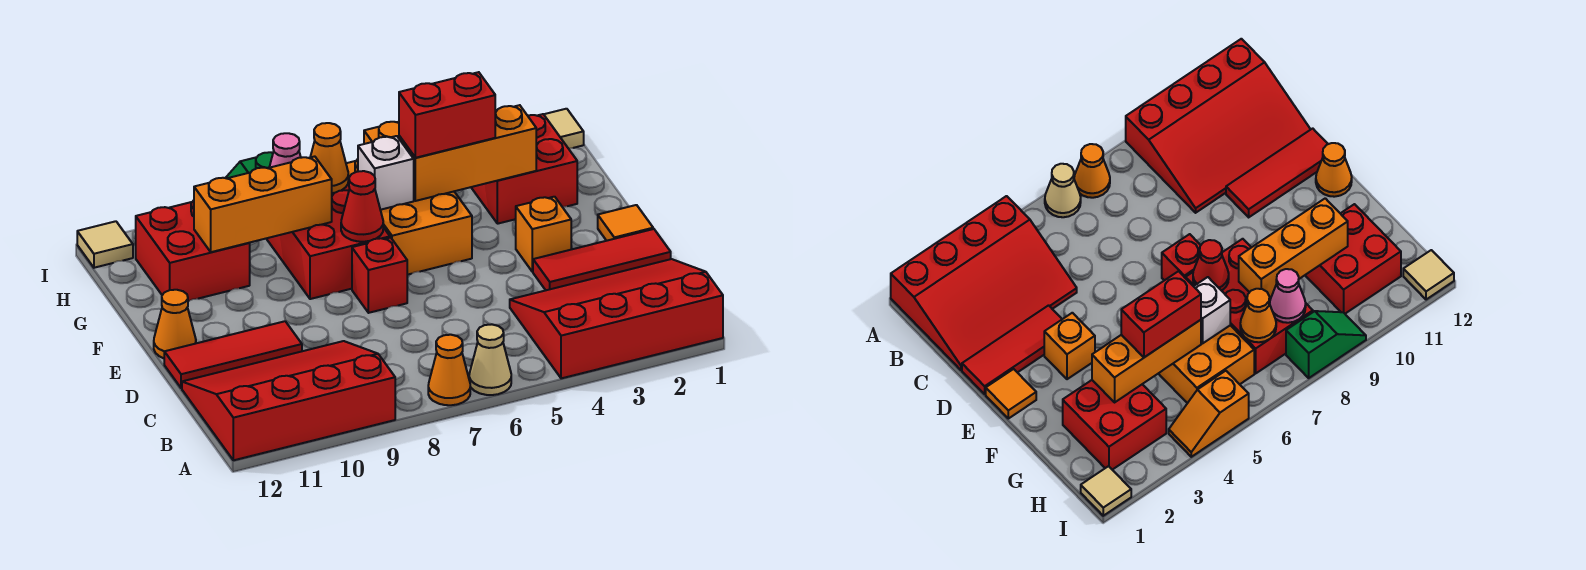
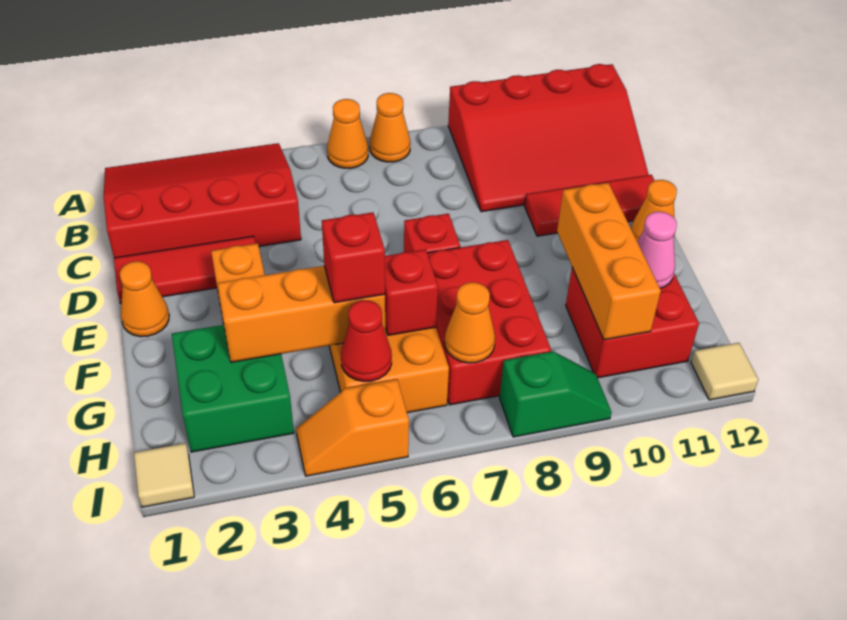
red 3x4 slope [510,259,723,378] -> red 3x4 slope turned to [104,143,301,258]
tan 1x1 cone [469,324,511,395] -> orange 1x1 cone [327,99,368,168]
orange 1x1 tile [598,205,653,241] -> orange 1x1 cone [120,261,169,337]
red 1x1 cone [341,171,383,242] -> red 1x1 cone moved to [341,300,392,381]
red 2x2 brick [471,114,577,224] -> green 2x2 brick [172,325,294,452]
red 1x2 brick [399,72,495,158] -> red 1x1 brick [322,212,385,303]
white 1x1 brick [358,136,414,210] -> red 1x1 brick [385,249,438,335]
orange 1x3 brick [194,156,332,252] -> orange 1x3 brick turned to [557,183,661,340]
pink 1x1 cone [269,133,301,168] -> pink 1x1 cone moved to [637,212,677,288]

